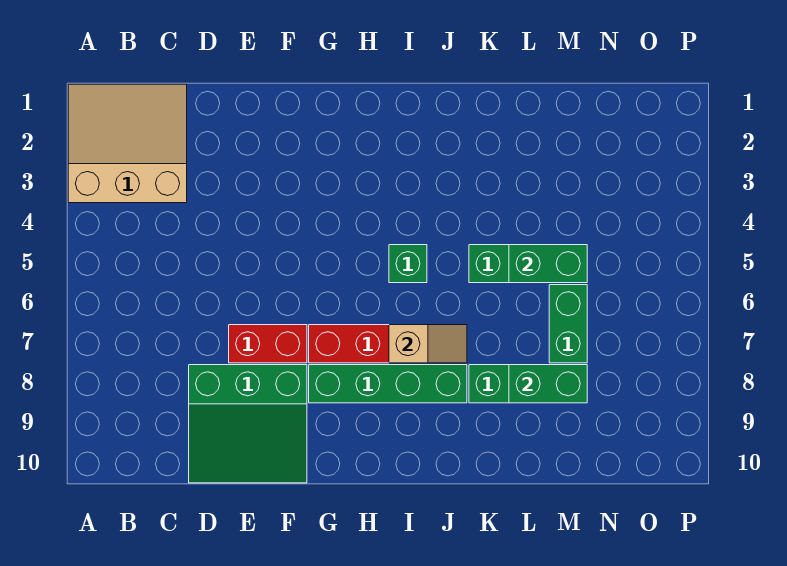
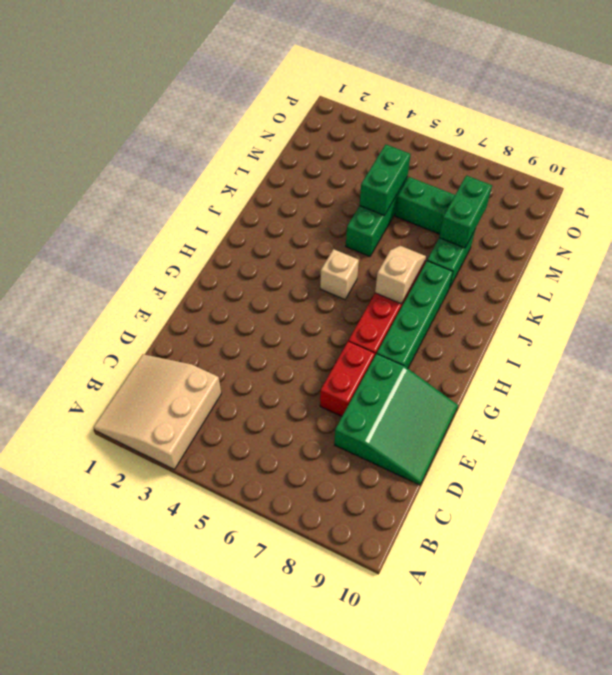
green 1x1 brick [389,245,427,283] -> tan 1x1 brick [320,249,359,300]

